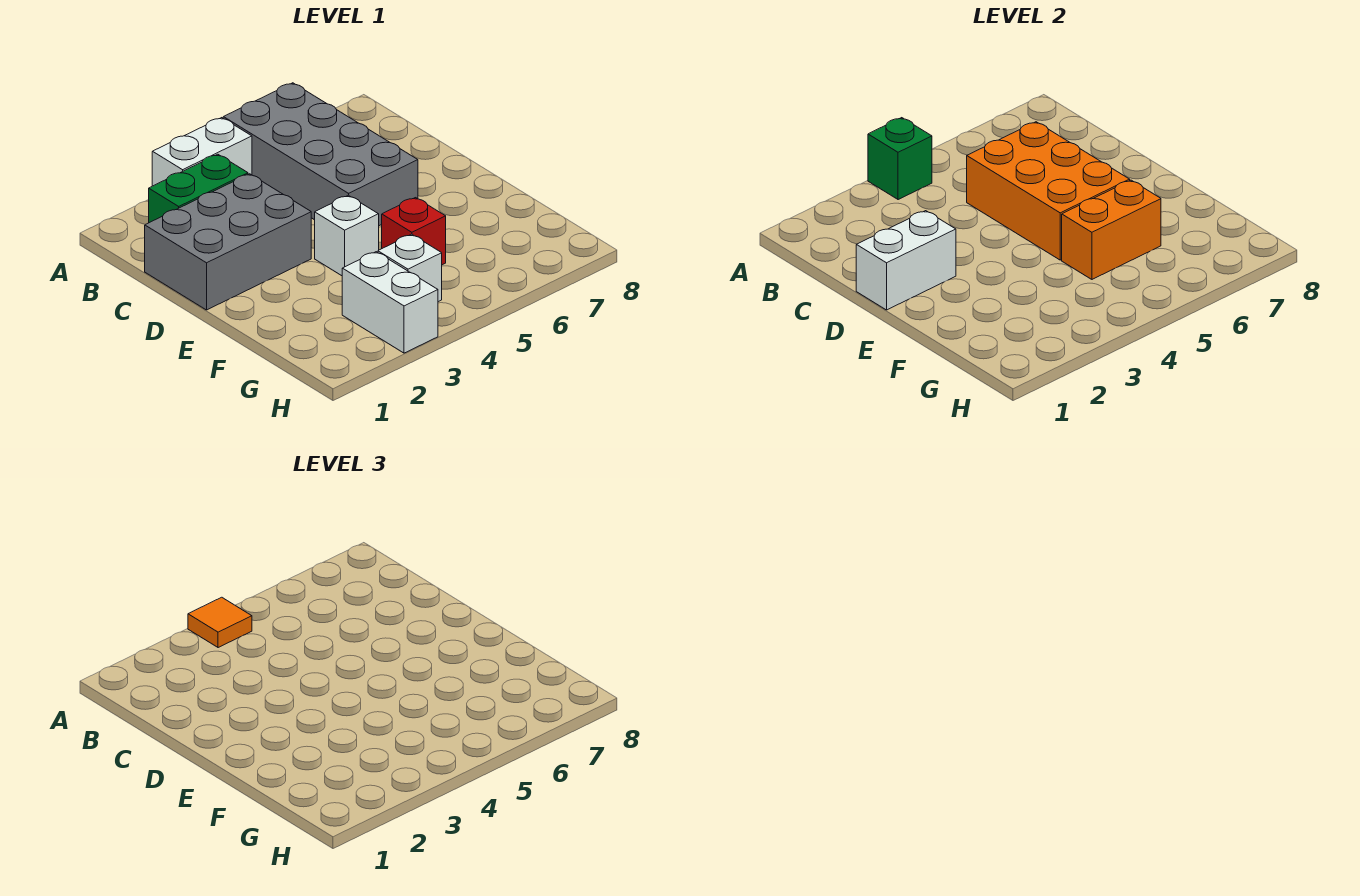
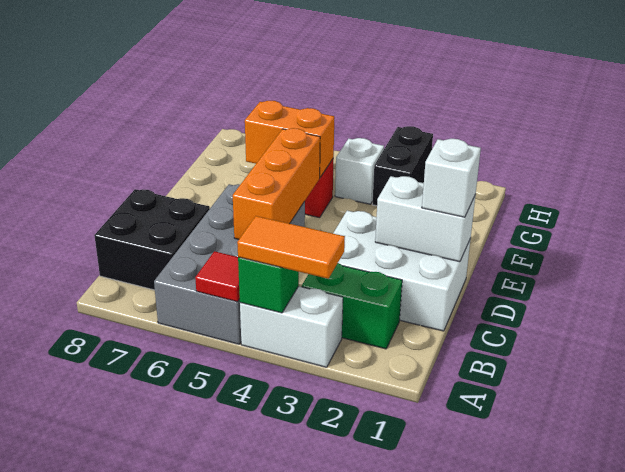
orange 1x1 tile [188,597,252,648] -> orange 1x2 tile [237,216,345,279]
none -> red 1x1 tile [195,251,240,302]
none -> black 2x2 brick [94,189,210,290]
grey 2x3 brick [145,174,311,310] -> white 2x3 brick [333,211,471,331]
orange 2x3 brick [967,122,1130,260] -> orange 1x3 brick [233,128,320,239]
white 1x1 brick [315,195,379,276] -> white 1x1 brick moved to [422,139,481,217]
white 1x2 brick [342,252,438,353] -> black 1x2 brick [372,126,433,206]

